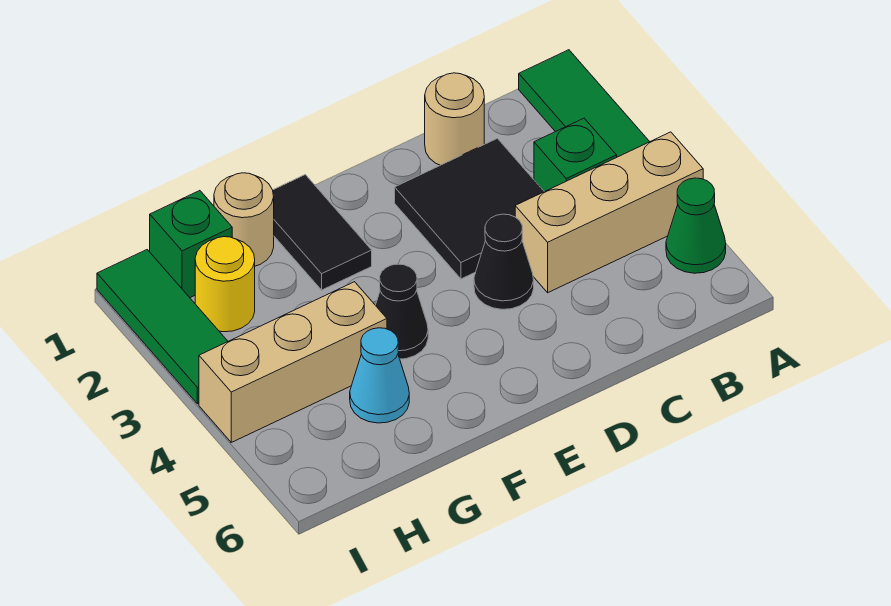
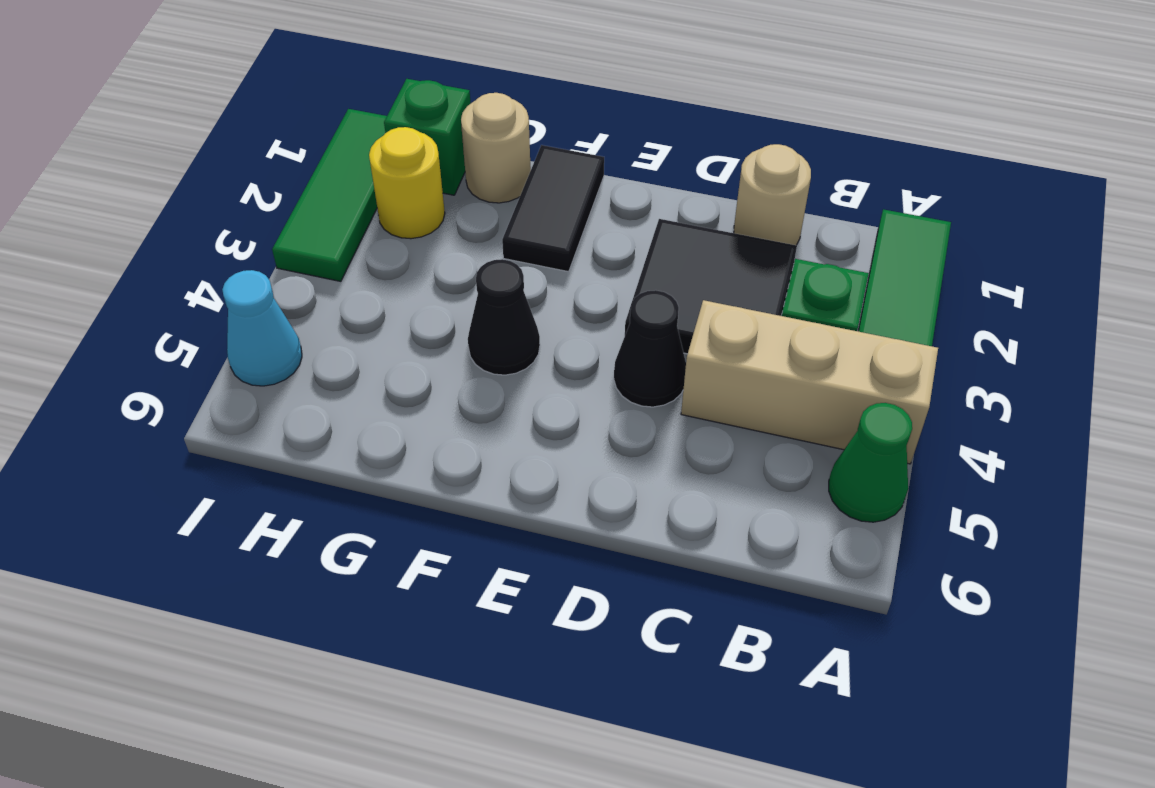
tan 1x3 brick [199,282,387,442] -> none
cyan 1x1 cone [350,328,409,423] -> cyan 1x1 cone moved to [222,270,302,386]

